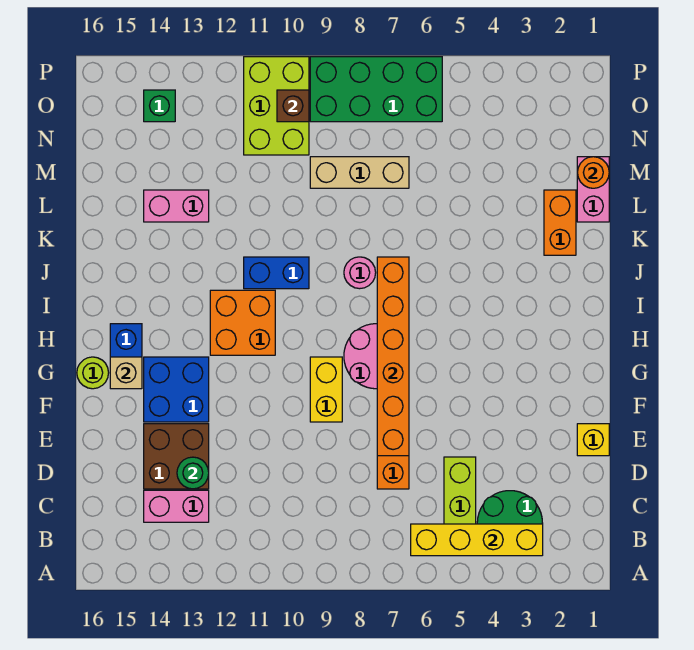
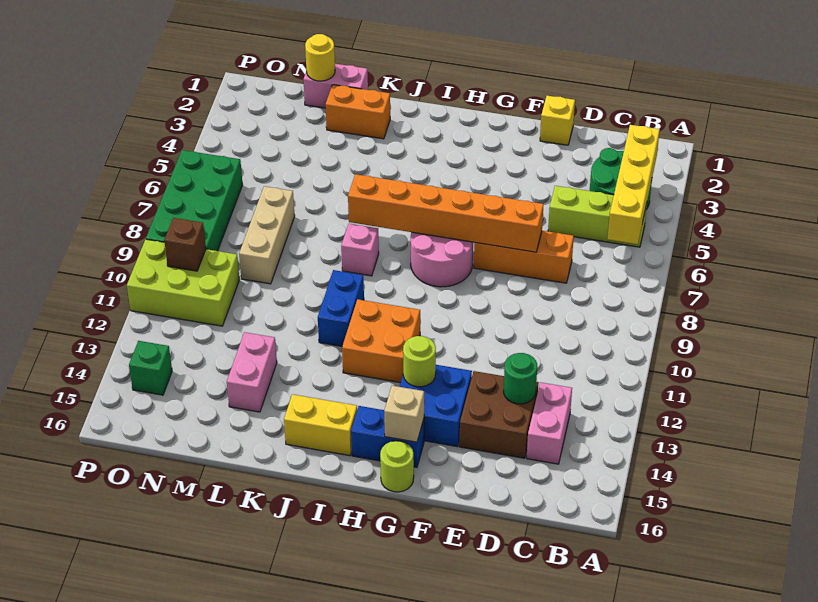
yellow 1x2 brick [310,357,342,422] -> yellow 1x2 brick moved to [284,394,357,456]
none -> lime 1x1 round brick [403,336,436,387]
pink 1x1 round brick [344,257,376,289] -> pink 1x1 brick [341,224,379,276]
orange 1x1 round brick [578,157,609,188] -> yellow 1x1 round brick [305,34,335,81]

